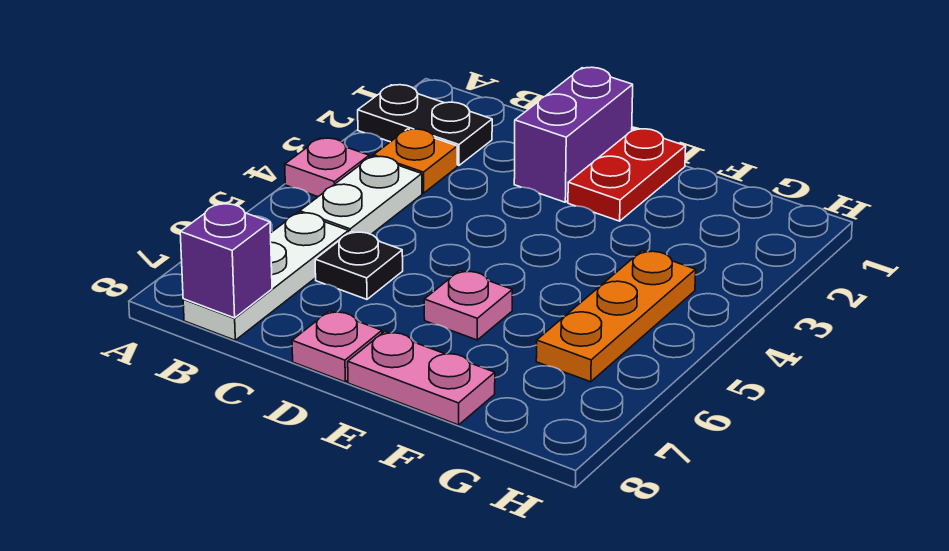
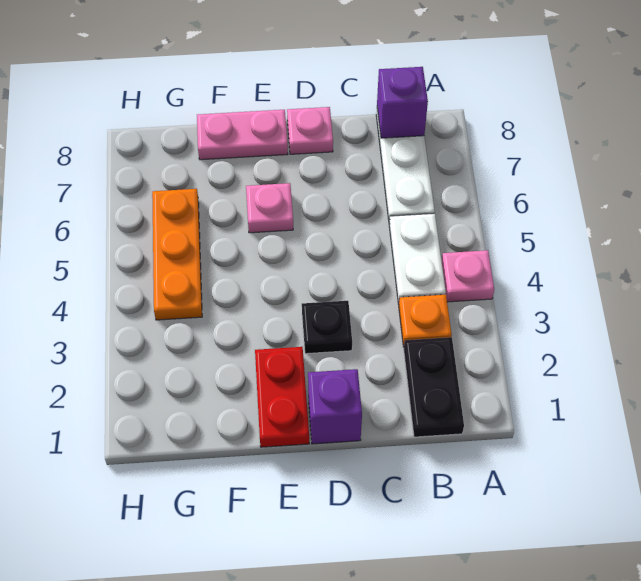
black 1x2 plate [358,85,492,165] -> black 1x2 plate turned to [404,337,464,437]
black 1x1 plate [315,231,403,299] -> black 1x1 plate moved to [302,301,352,354]
purple 1x2 brick [514,67,633,202] -> purple 1x1 brick [308,369,362,444]

